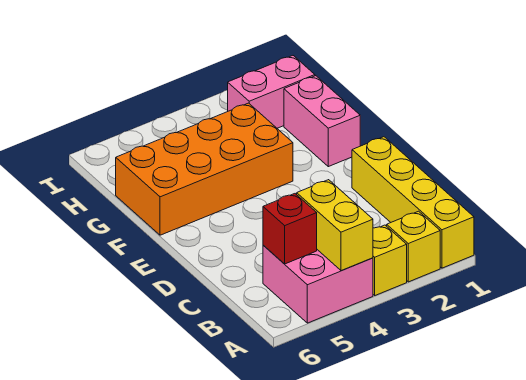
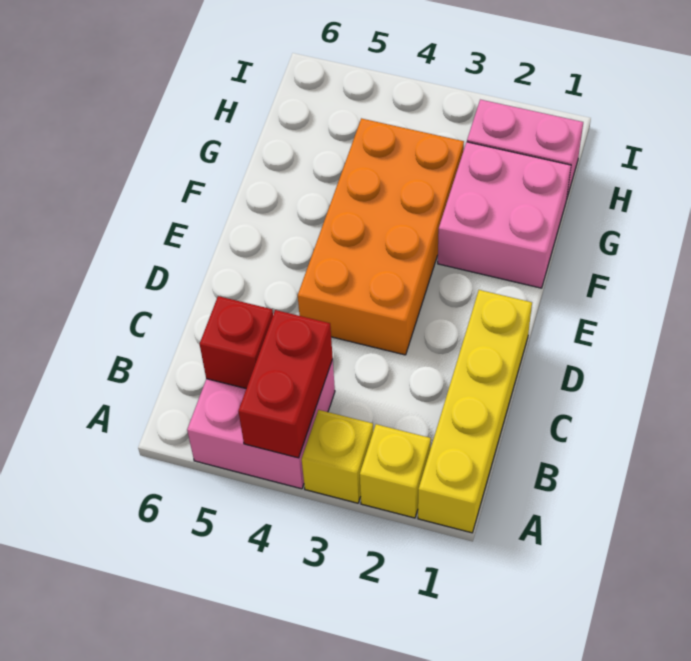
yellow 1x2 brick [297,180,373,271] -> red 1x2 brick [238,310,333,458]
pink 1x2 brick [284,76,360,167] -> pink 2x2 brick [438,142,571,288]
orange 2x4 brick [116,103,293,235] -> orange 2x4 brick turned to [298,118,464,355]

